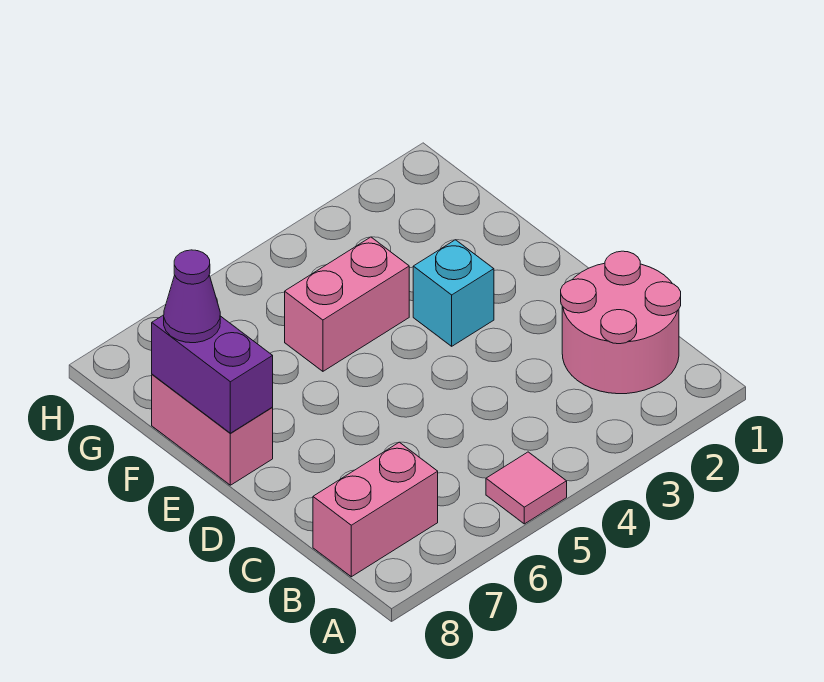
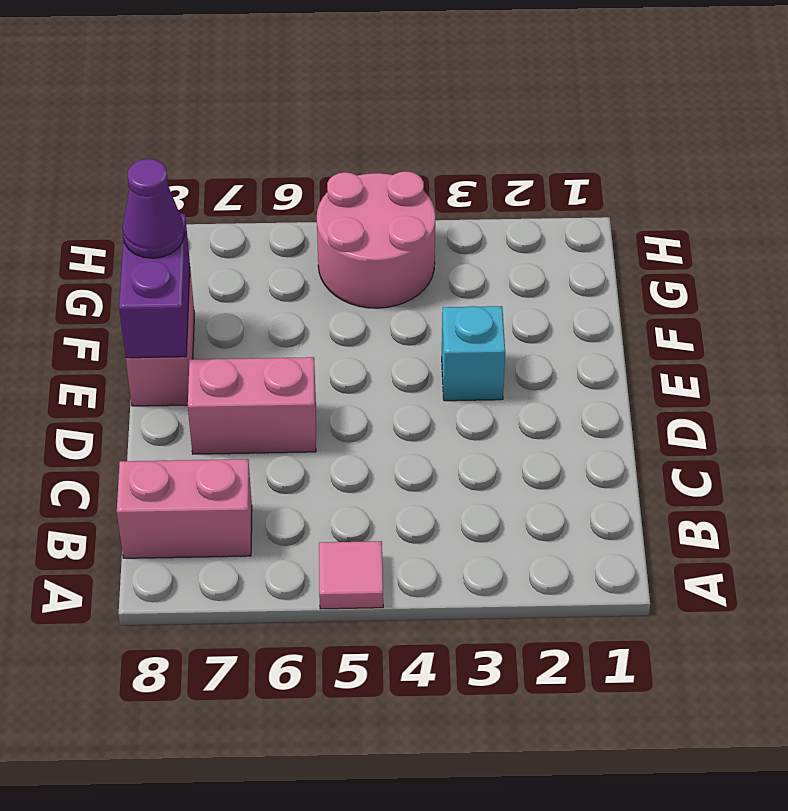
pink 2x2 round brick [561,251,681,394] -> pink 2x2 round brick moved to [317,171,435,308]
pink 1x2 brick [285,237,409,371] -> pink 1x2 brick moved to [188,357,316,454]

